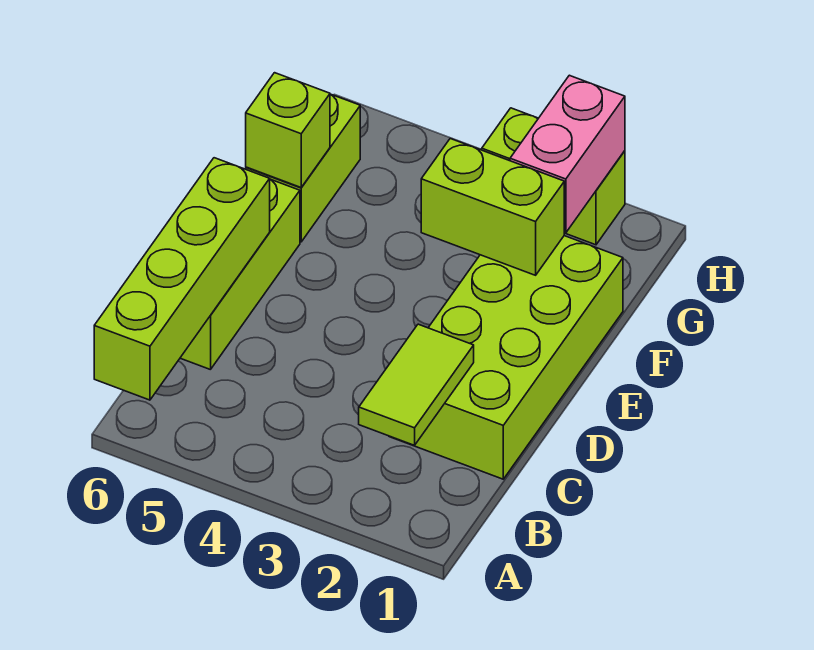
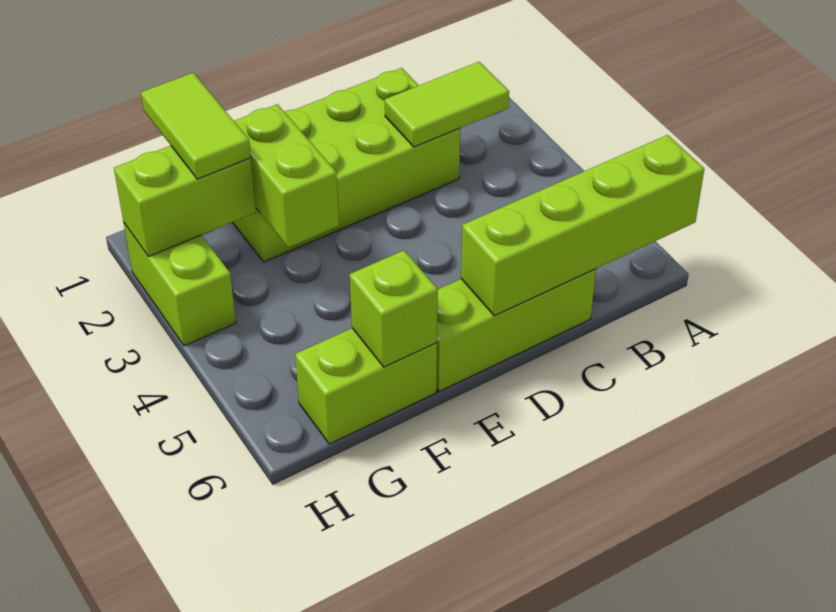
none -> lime 1x2 tile [141,73,251,179]
pink 1x2 brick [510,75,625,233] -> lime 1x2 brick [114,146,256,257]

